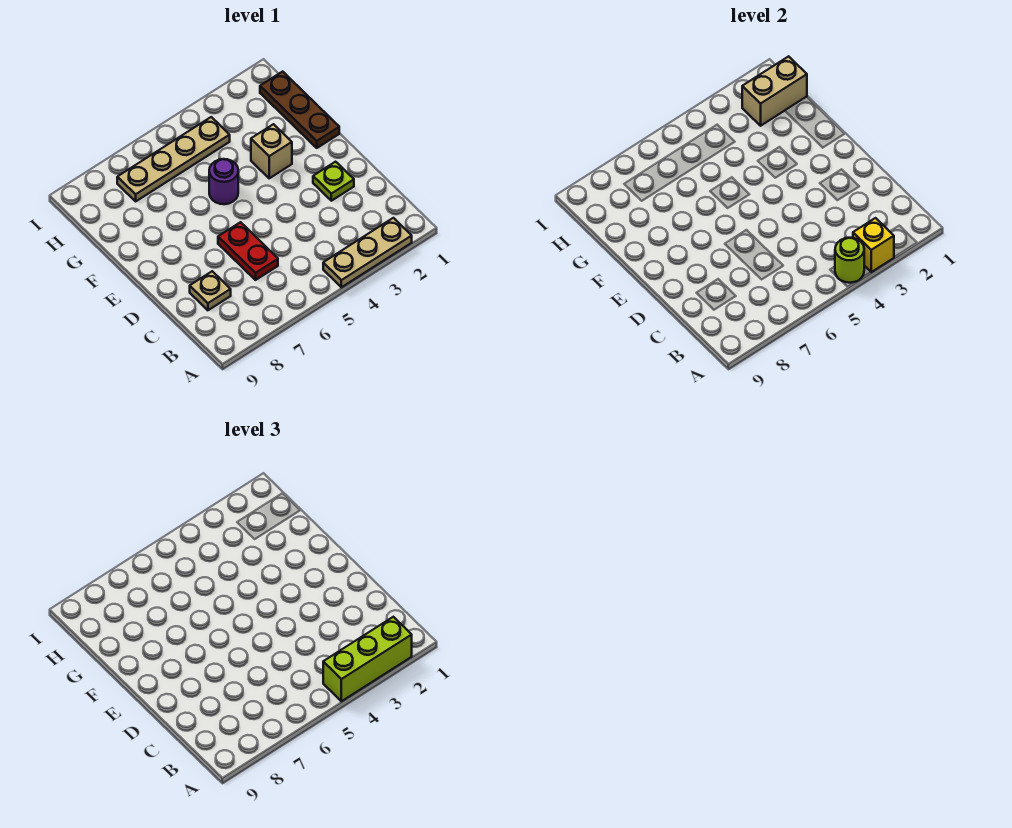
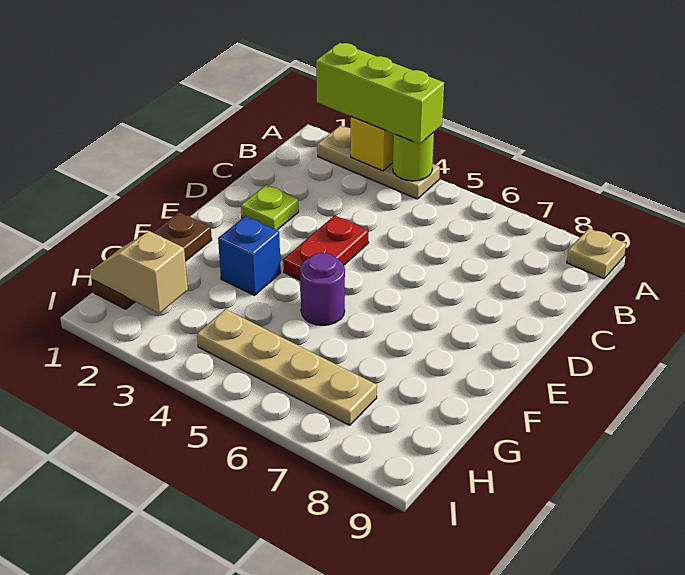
red 1x2 plate [218,222,278,280] -> red 1x2 plate moved to [283,215,368,280]
tan 1x1 plate [190,271,231,310] -> tan 1x1 plate moved to [567,228,626,279]
tan 1x1 brick [251,124,292,178] -> blue 1x1 brick [218,216,281,295]
tan 1x2 brick [742,56,807,126] -> tan 1x2 slope [90,231,188,313]

